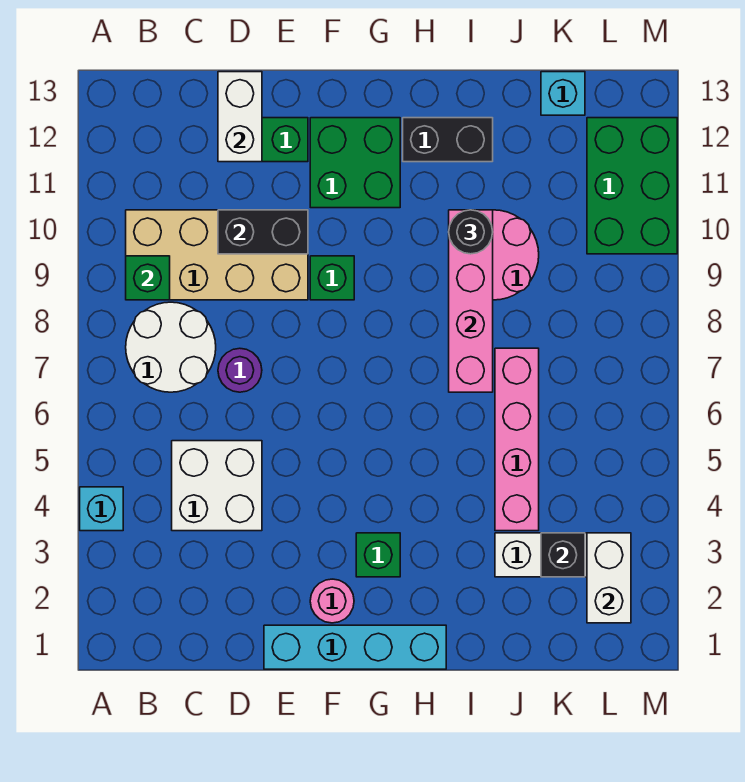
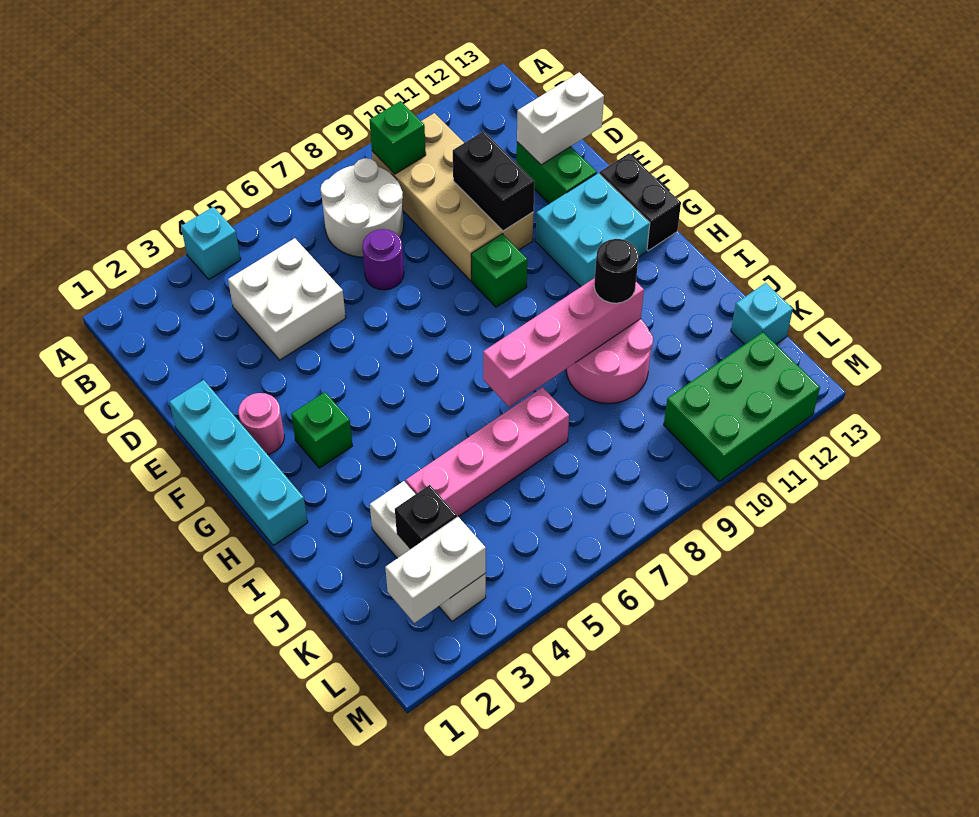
green 2x2 brick [310,118,400,208] -> cyan 2x2 brick [535,173,650,287]
black 1x2 brick [403,118,493,162] -> black 1x2 brick moved to [599,153,681,251]

